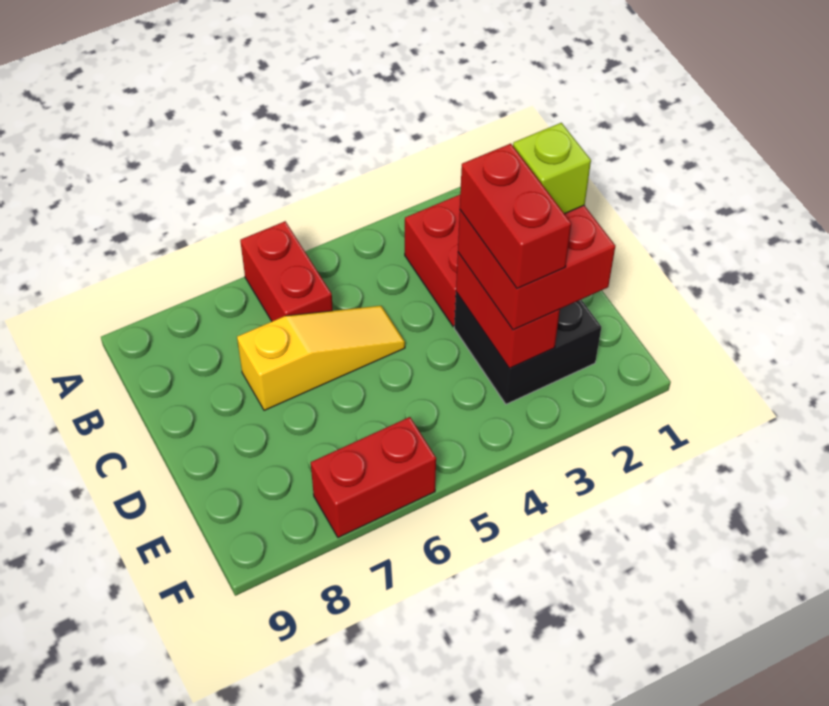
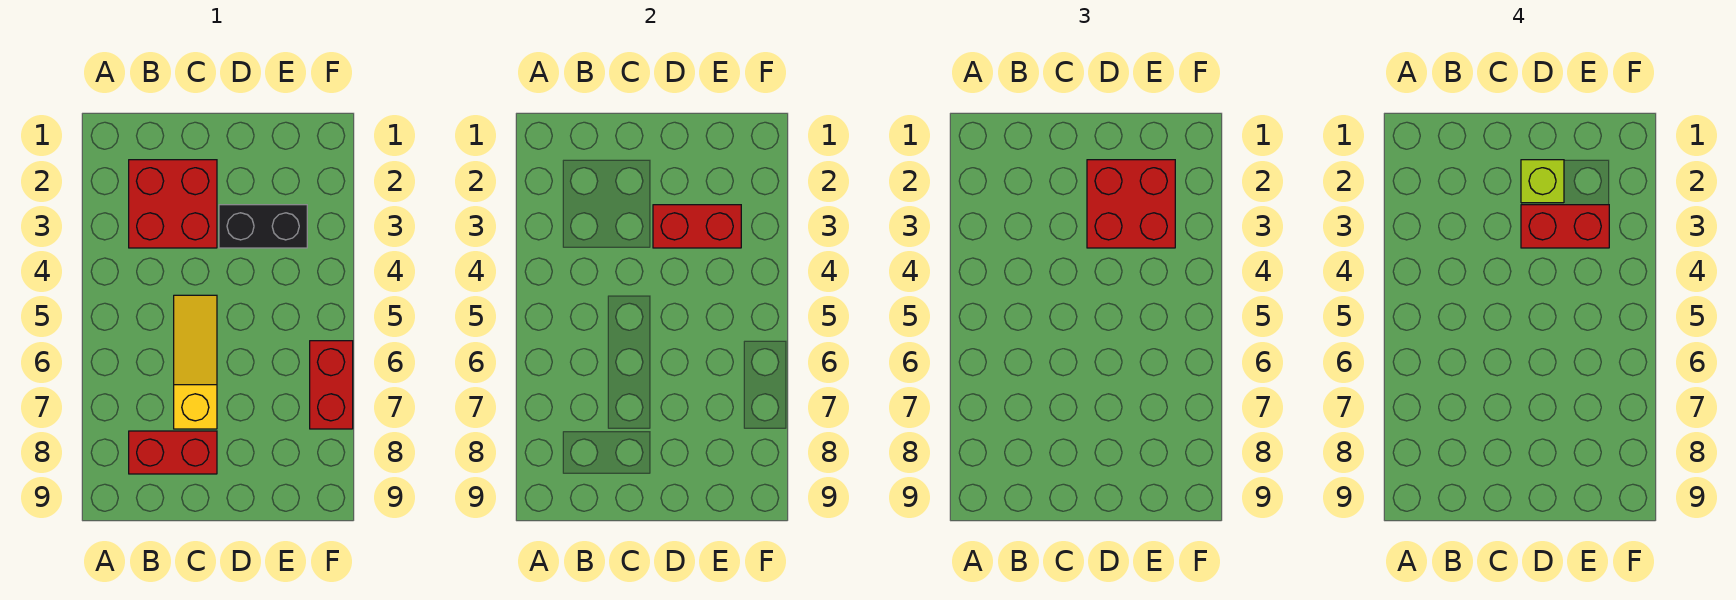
red 1x2 brick [240,221,333,321] -> red 1x2 brick moved to [129,431,217,474]
black 2x2 brick [454,292,601,404] -> black 1x2 brick [219,205,307,248]

